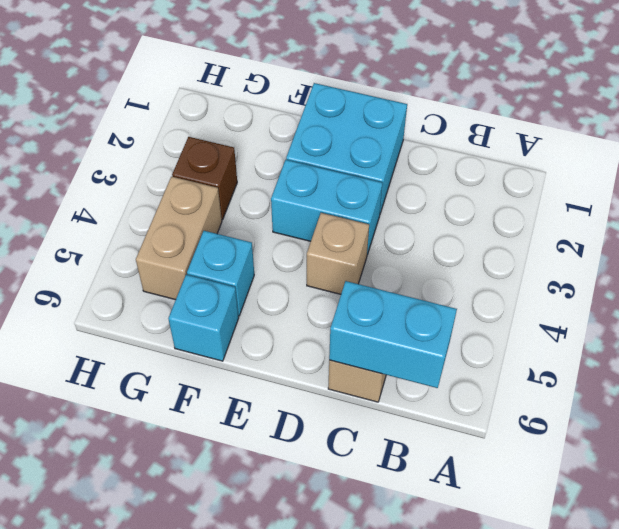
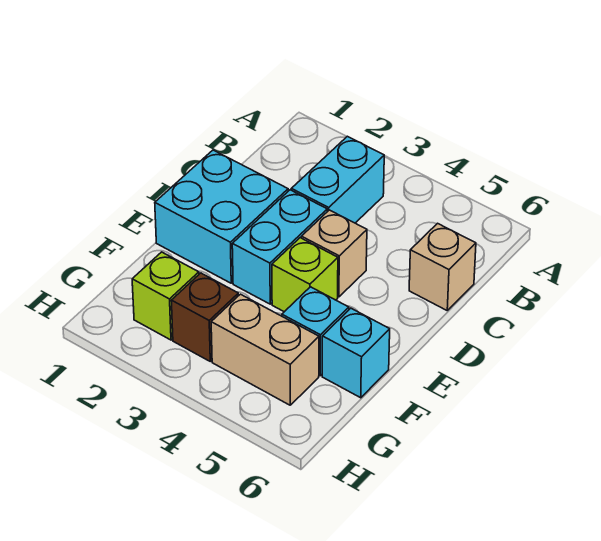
cyan 1x2 brick [329,281,457,388] -> cyan 1x2 brick moved to [291,136,384,223]
none -> lime 1x1 brick [272,238,338,312]
none -> lime 1x1 brick [132,252,199,340]

